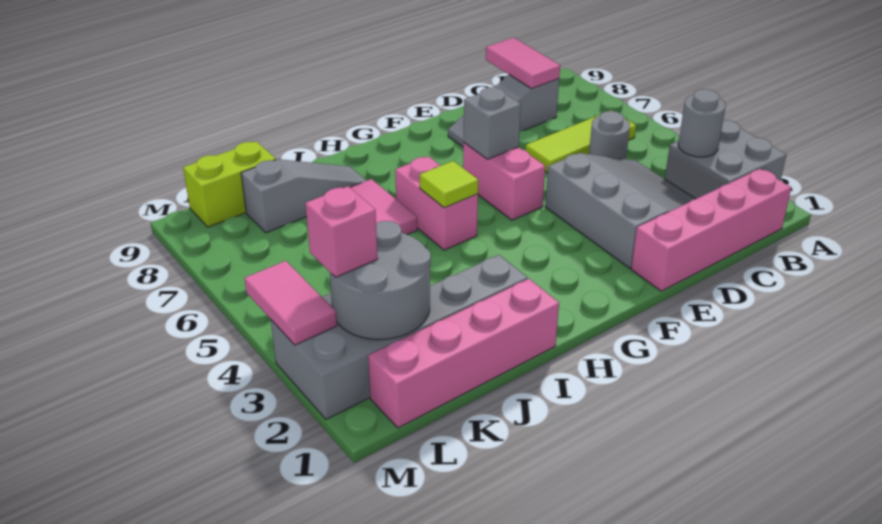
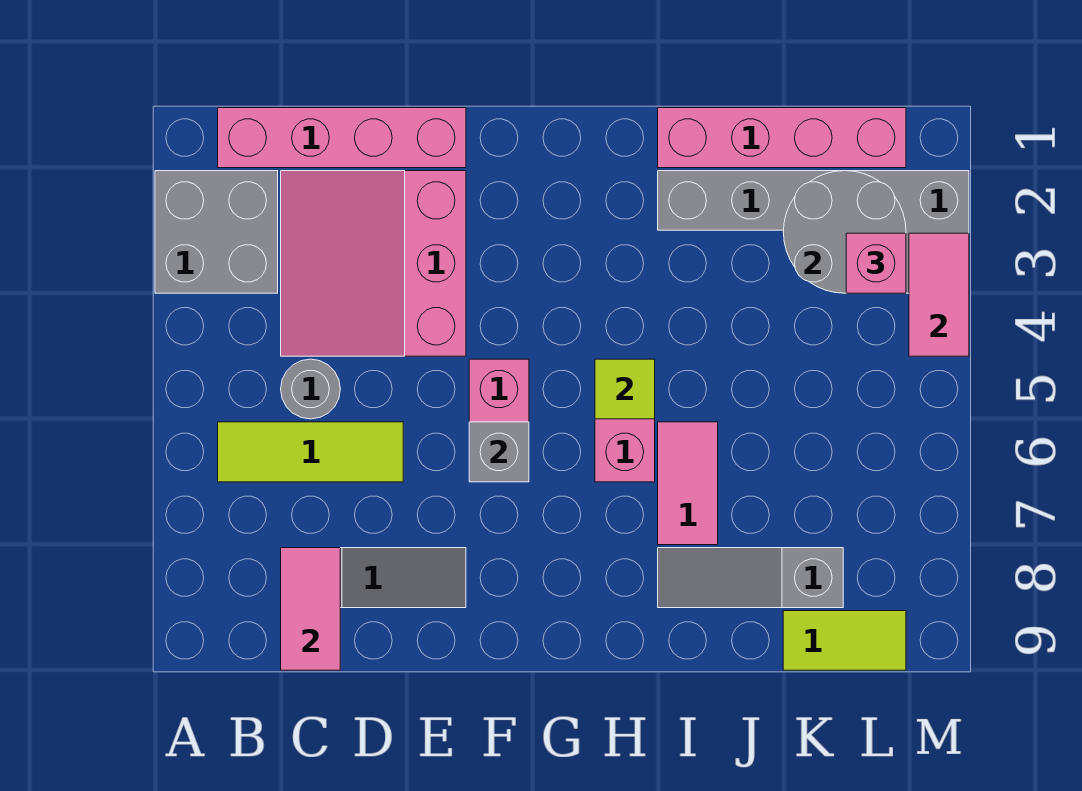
grey 1x1 round brick [678,89,726,157] -> none
grey 3x3 slope [545,153,695,268] -> pink 3x3 slope [281,171,466,356]
lime 1x2 brick [183,141,276,227] -> lime 1x2 tile [783,611,906,670]

